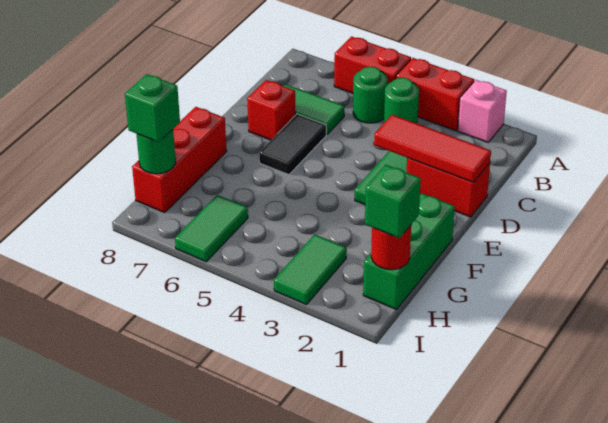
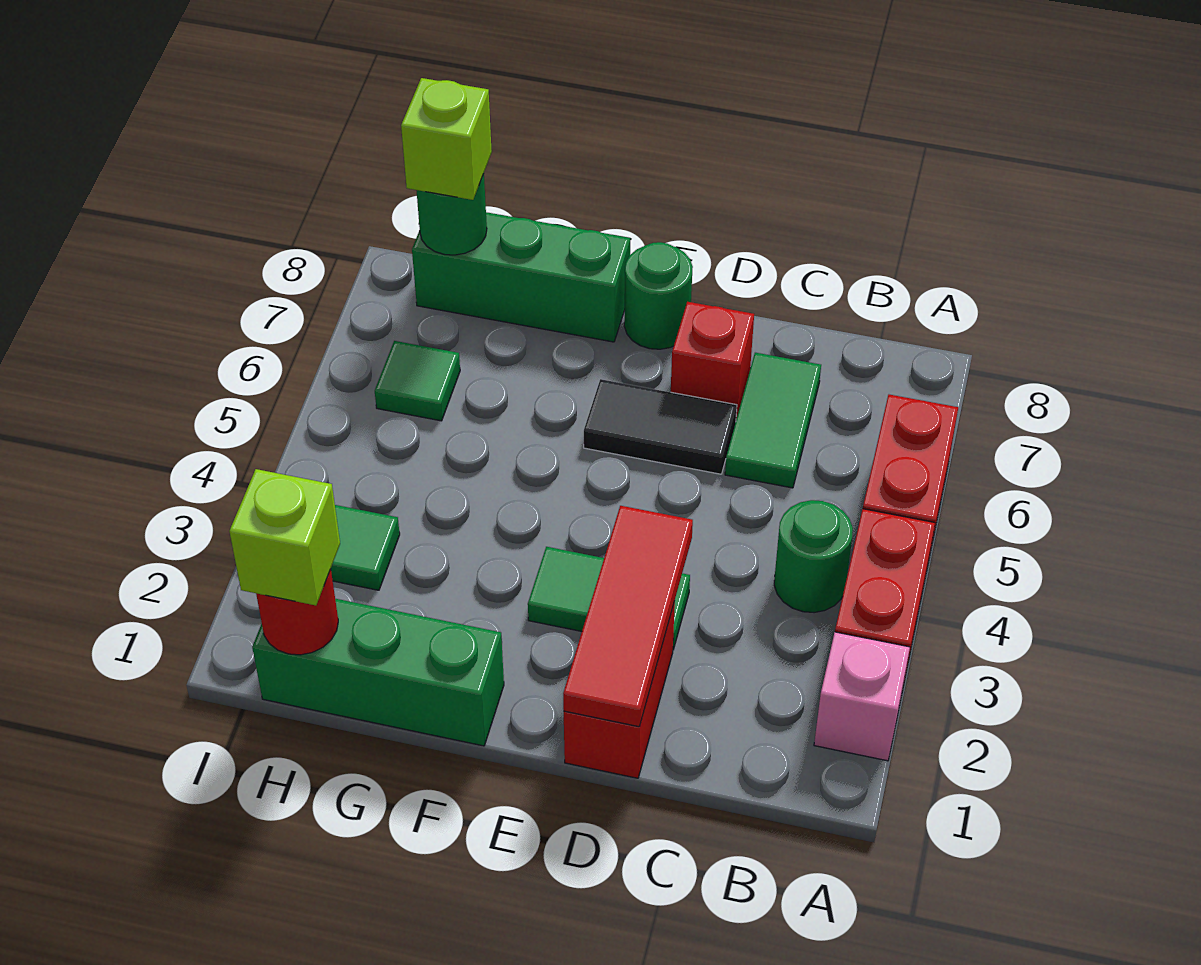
green 1x1 round brick [353,67,388,123] -> green 1x1 round brick moved to [624,242,693,349]
red 1x3 brick [132,107,227,212] -> green 1x3 brick [412,212,630,342]
green 1x1 brick [365,165,421,238] -> lime 1x1 brick [229,469,340,605]
green 1x2 tile [175,195,248,262] -> green 1x1 tile [375,341,460,421]
green 1x1 brick [125,74,180,142] -> lime 1x1 brick [401,78,492,200]

